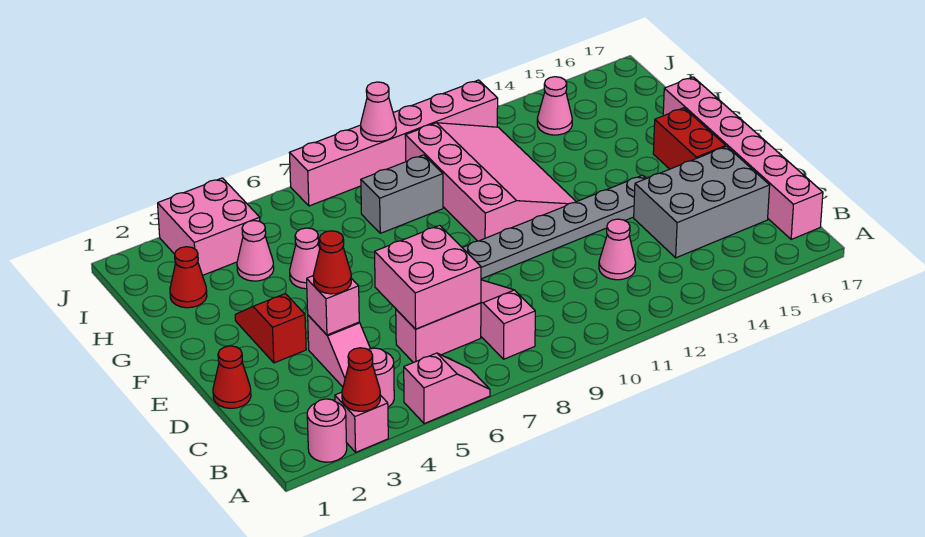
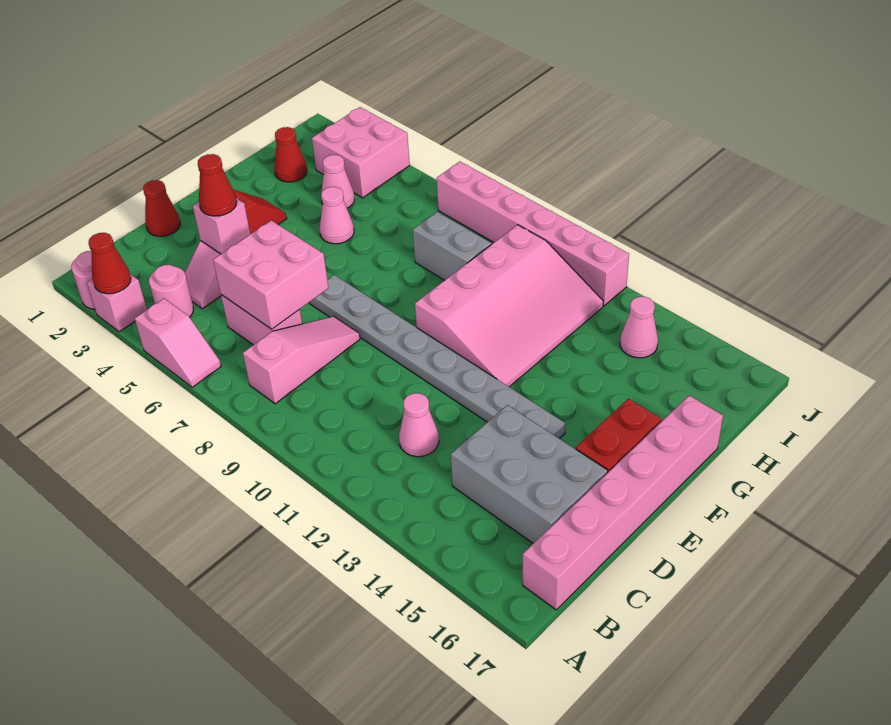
pink 1x1 cone [361,82,396,142] -> none

